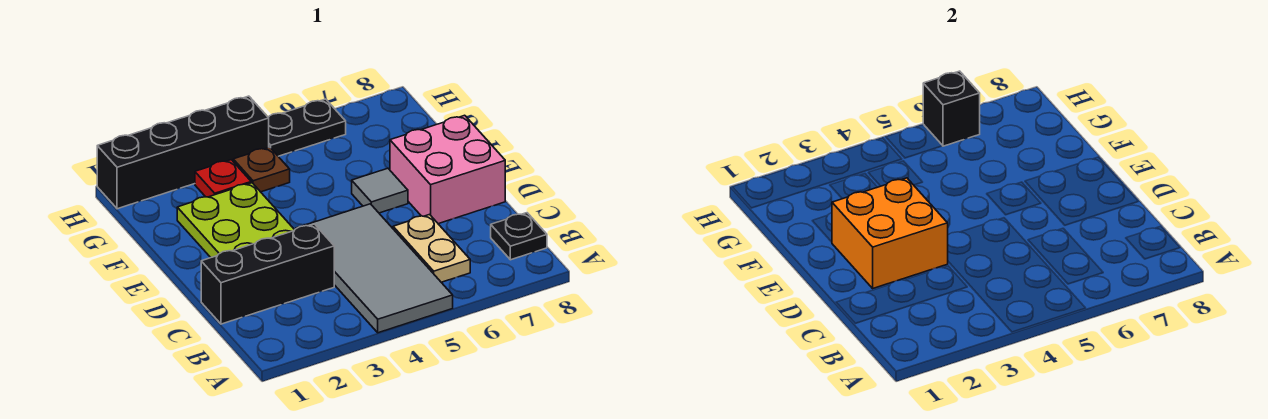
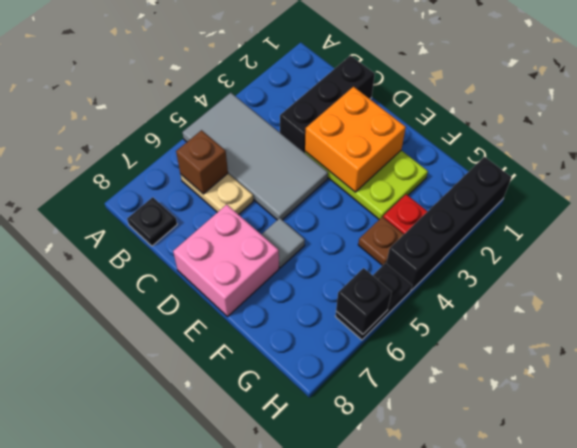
none -> brown 1x1 brick [176,130,228,194]

